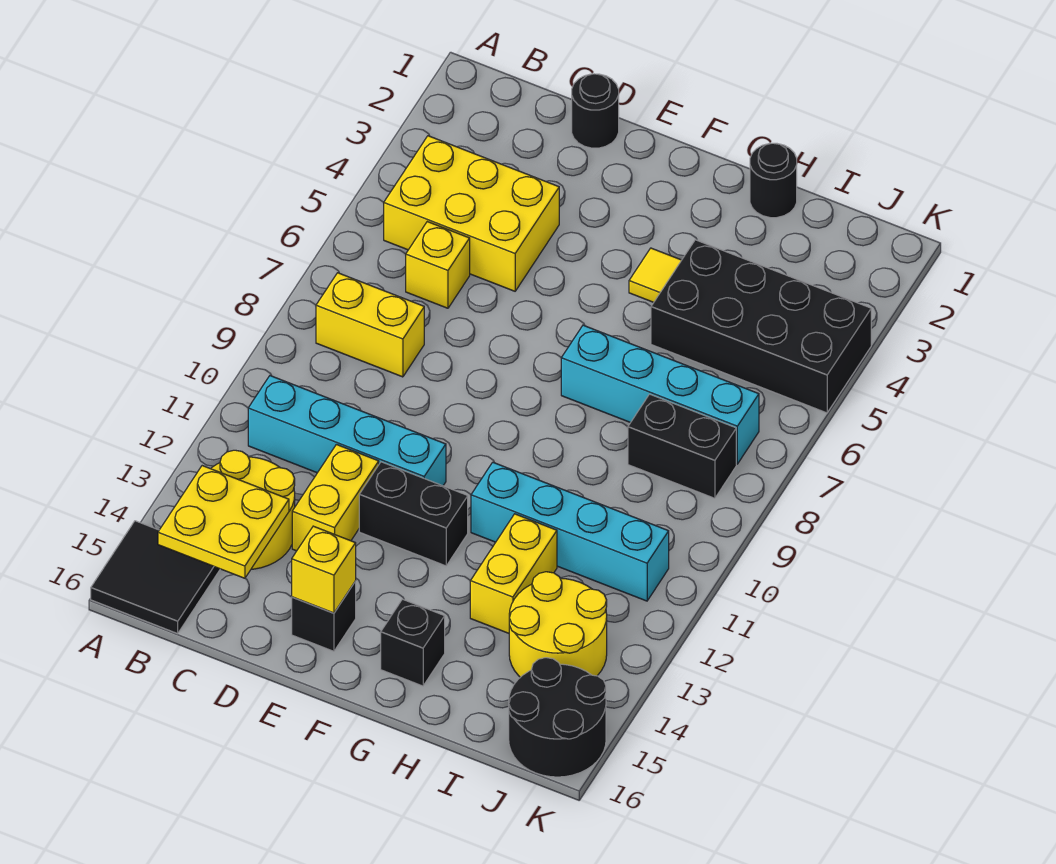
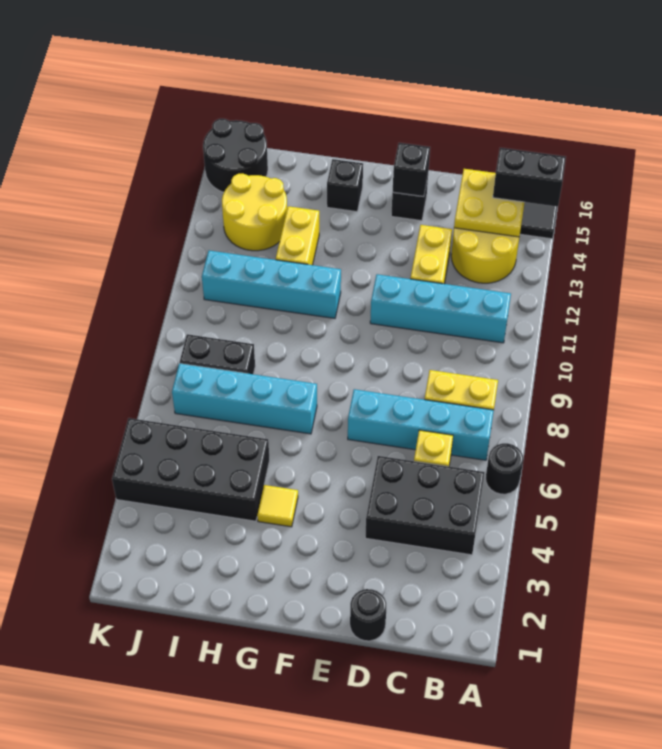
yellow 2x3 brick [384,136,559,291] -> black 2x3 brick [365,456,485,555]
none -> cyan 1x4 brick [348,389,494,460]
black 1x2 brick [359,462,468,566] -> black 1x2 brick moved to [493,148,566,207]
yellow 1x1 brick [292,526,356,613] -> black 1x1 brick [393,143,430,197]
black 1x1 round brick [750,143,797,218] -> black 1x1 round brick moved to [486,443,523,494]

